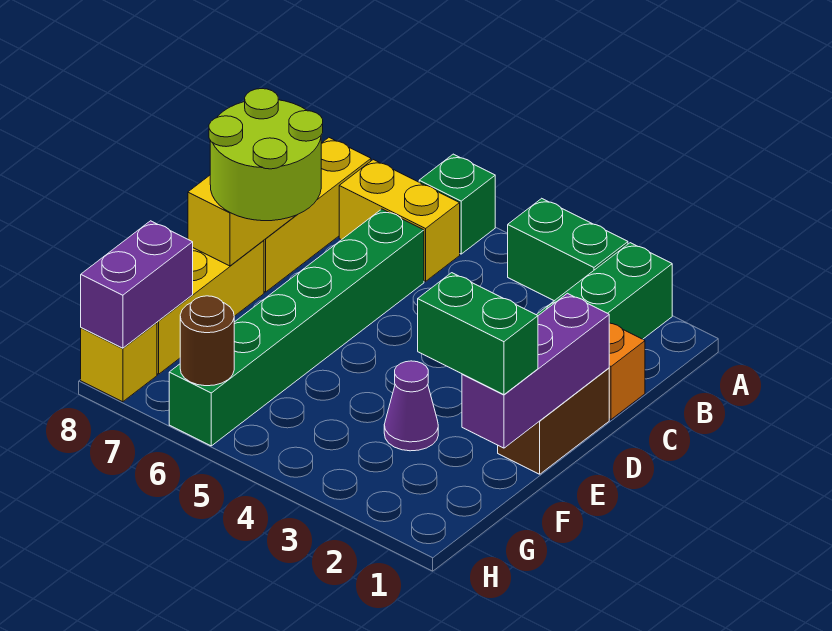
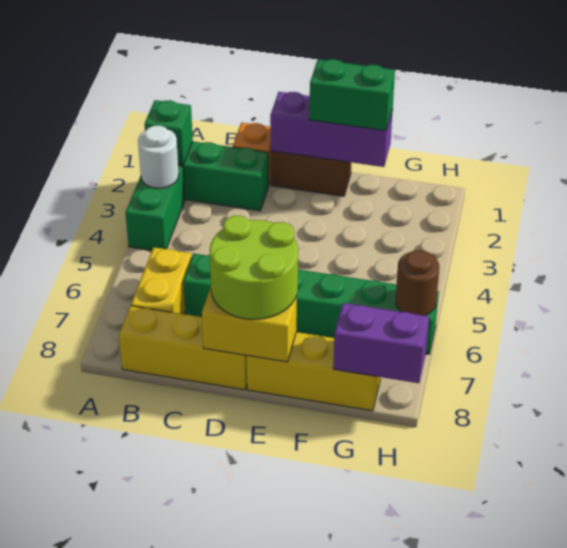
none -> white 1x1 round brick [138,126,179,188]
green 1x1 brick [419,154,495,254] -> green 1x1 brick moved to [145,100,193,165]
green 1x2 brick [418,273,538,395] -> green 1x2 brick turned to [309,59,395,131]
purple 1x1 cone [384,361,438,451] -> none
yellow 1x1 brick [81,323,157,402] -> none

